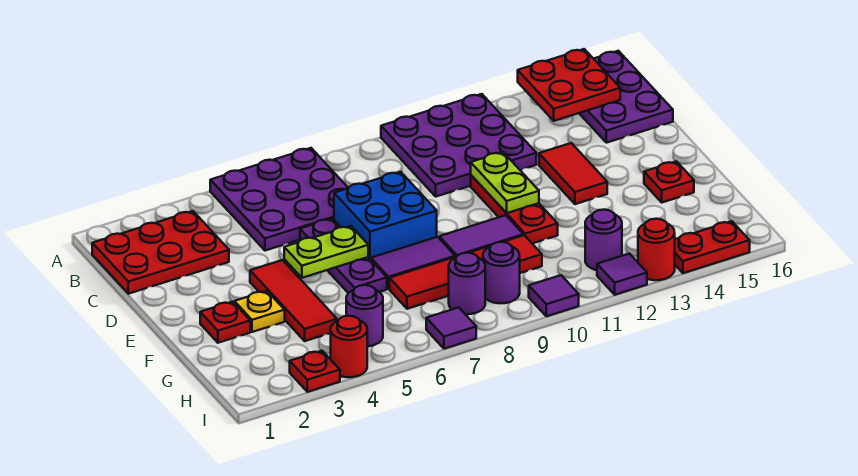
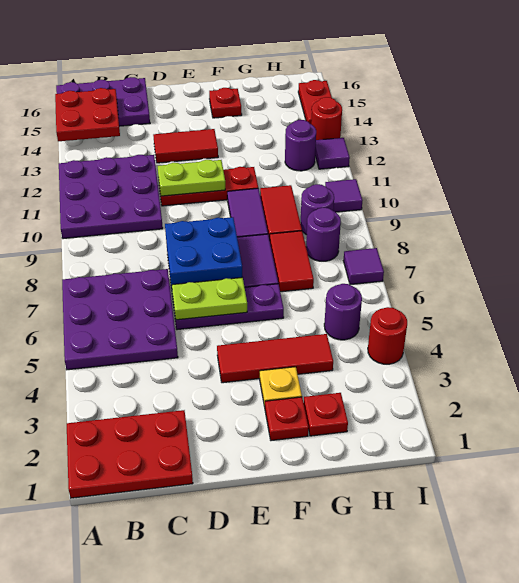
red 2x3 plate [92,211,229,294] -> red 2x3 plate turned to [67,410,193,498]
lime 1x2 plate [284,226,368,278] -> lime 1x2 plate turned to [172,277,247,320]
red 1x1 plate [290,351,340,392] -> red 1x1 plate moved to [304,393,348,436]

